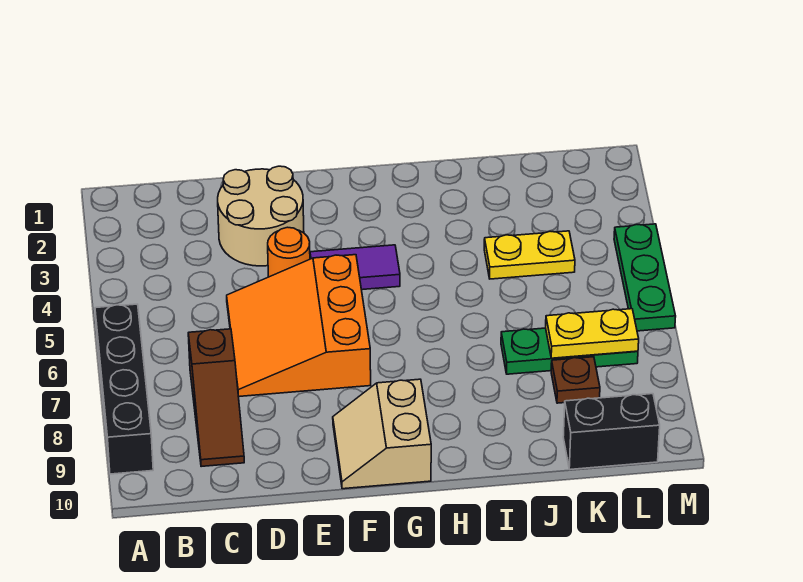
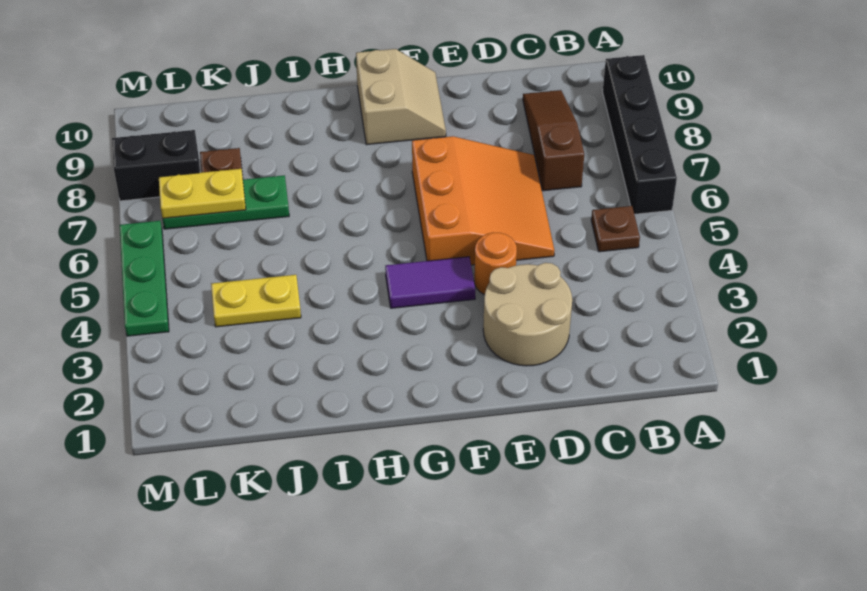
none -> brown 1x1 plate [591,206,640,252]
black 1x2 brick [563,394,660,469] -> black 1x2 brick moved to [112,130,200,201]

